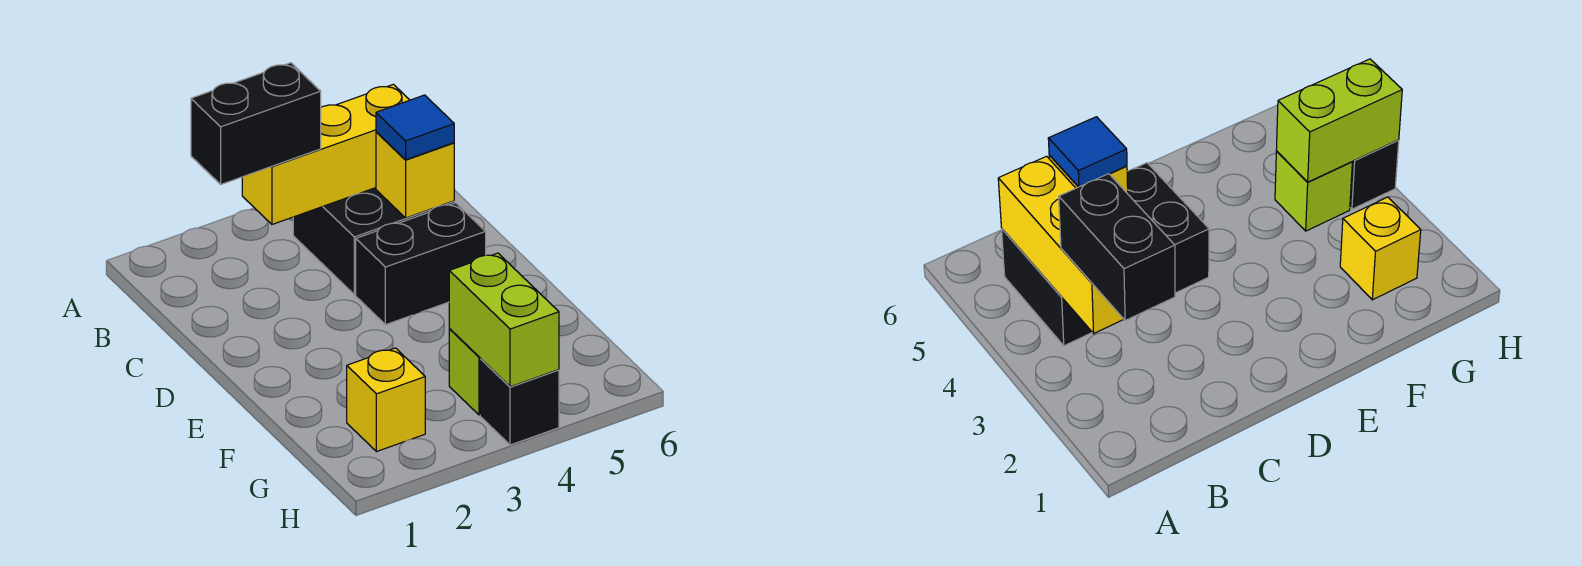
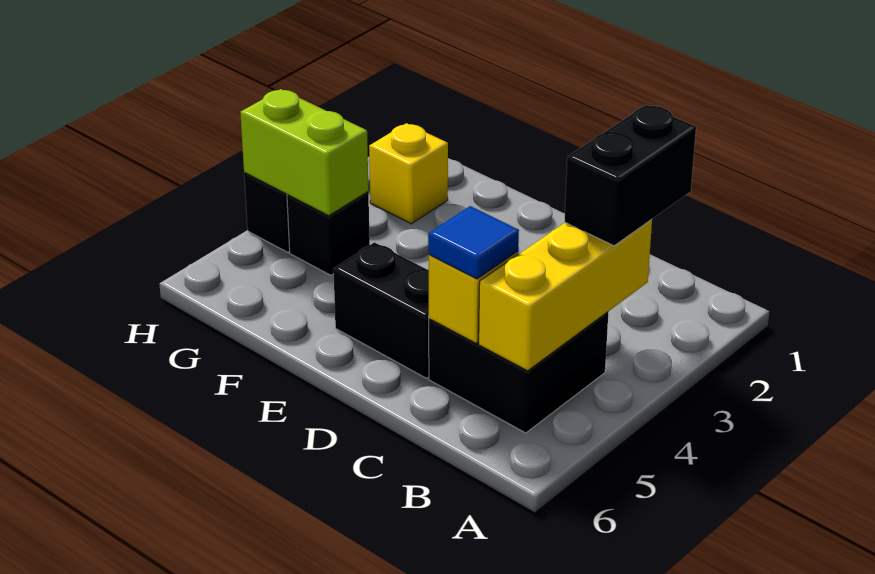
black 1x2 brick [356,203,486,325] -> black 1x2 brick turned to [333,242,429,378]
lime 1x1 brick [449,329,481,415] -> black 1x1 brick [287,192,370,275]

